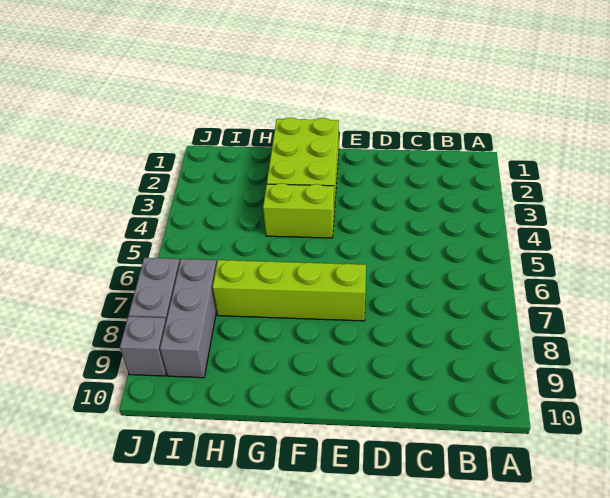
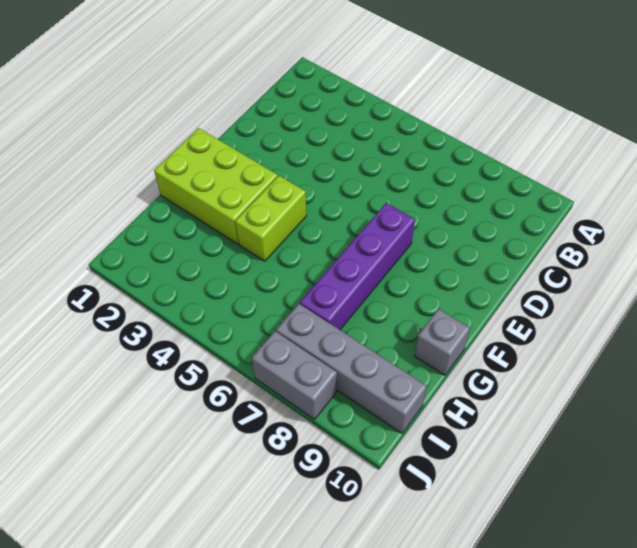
lime 1x4 brick [213,260,366,321] -> purple 1x4 brick [300,203,415,330]
grey 1x3 brick [160,259,217,378] -> grey 1x4 brick [276,304,427,433]
grey 1x1 brick [120,316,166,376] -> grey 1x1 brick moved to [415,309,470,375]

